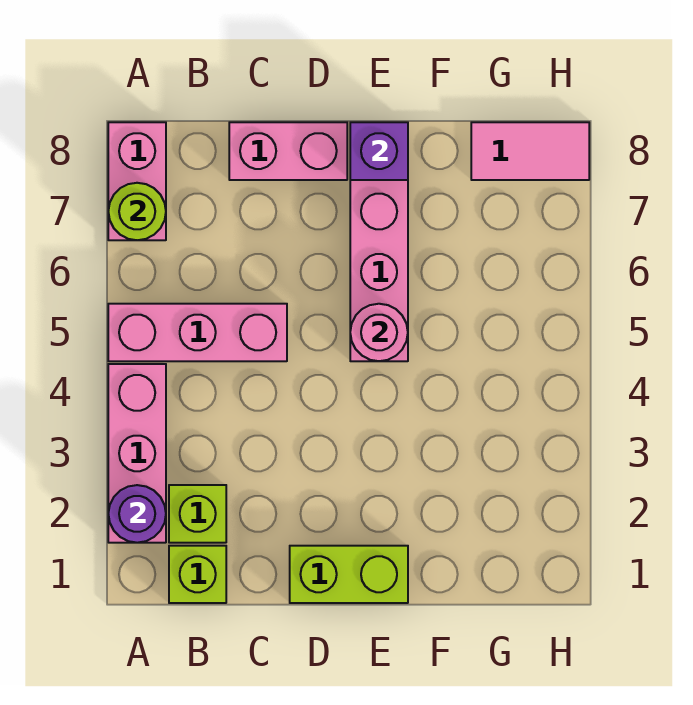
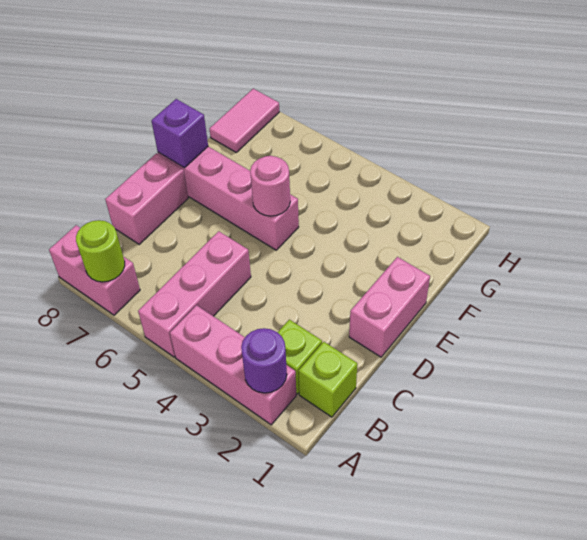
lime 1x2 brick [290,546,408,603] -> pink 1x2 brick [349,257,430,357]

